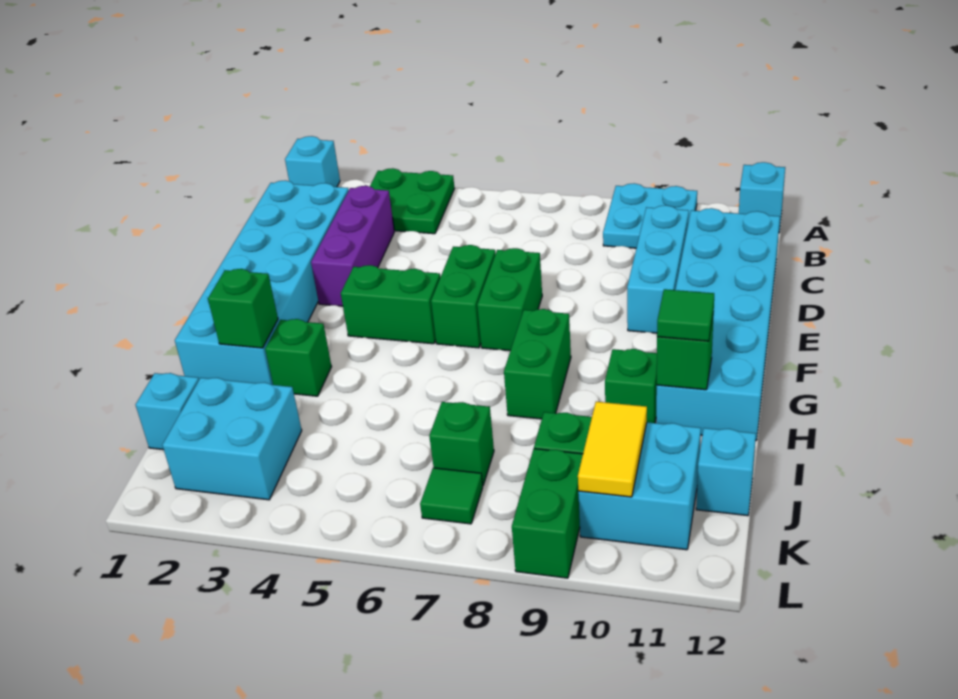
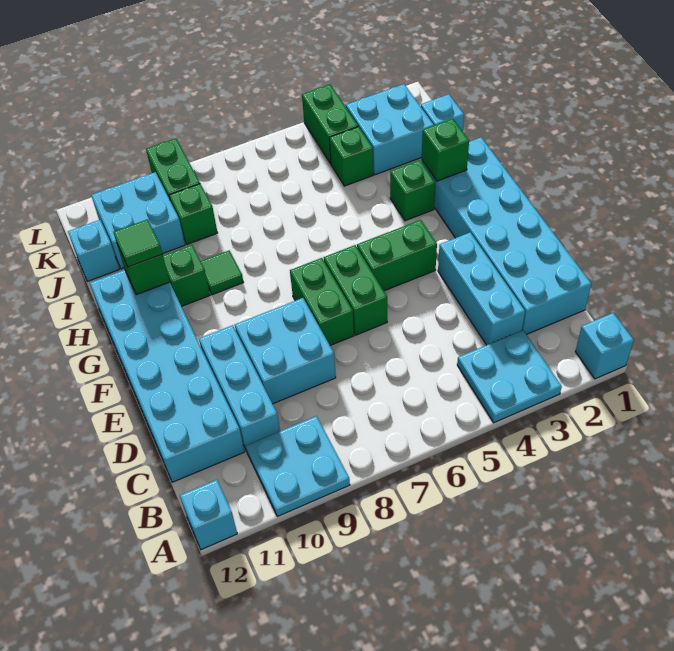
green 2x2 plate [370,168,454,234] -> cyan 2x2 plate [457,330,562,423]
purple 1x3 brick [311,186,394,306] -> cyan 1x3 brick [438,232,525,345]
none -> cyan 2x2 brick [235,298,336,404]
green 1x2 brick [504,309,571,419] -> green 1x2 brick moved to [302,84,358,164]
green 1x1 brick [429,402,494,485] -> green 1x1 brick moved to [329,127,373,186]
yellow 1x2 tile [578,402,647,497] -> none
green 1x1 tile [420,468,483,524] -> green 1x1 tile moved to [201,251,243,295]

